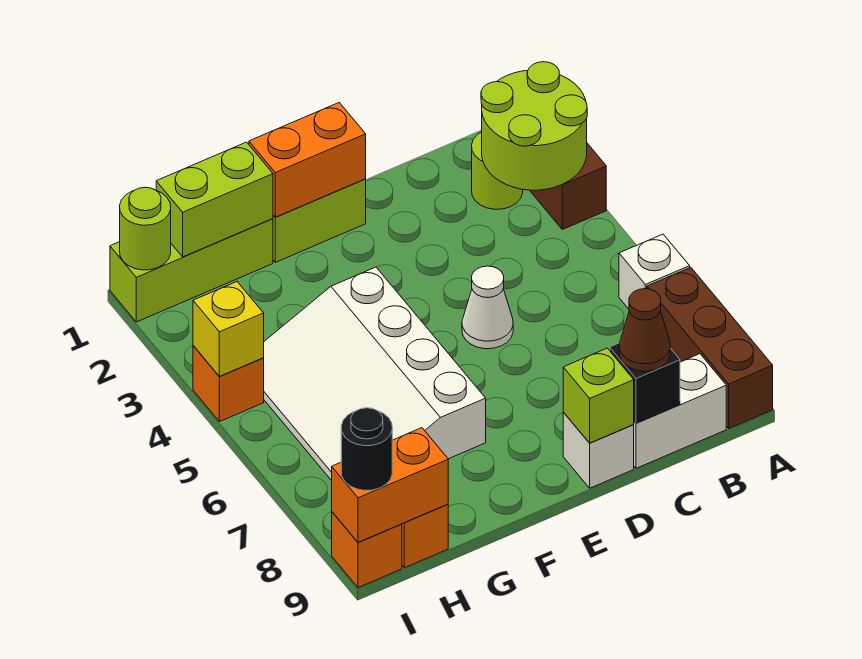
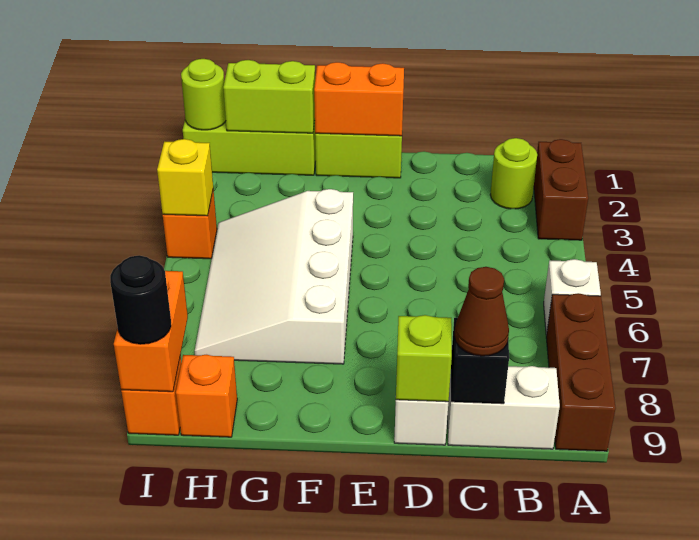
lime 2x2 round brick [481,62,587,190] -> none
white 1x1 cone [462,266,513,349] -> none
orange 1x2 brick [332,428,448,542] -> orange 1x2 brick turned to [114,271,188,392]

